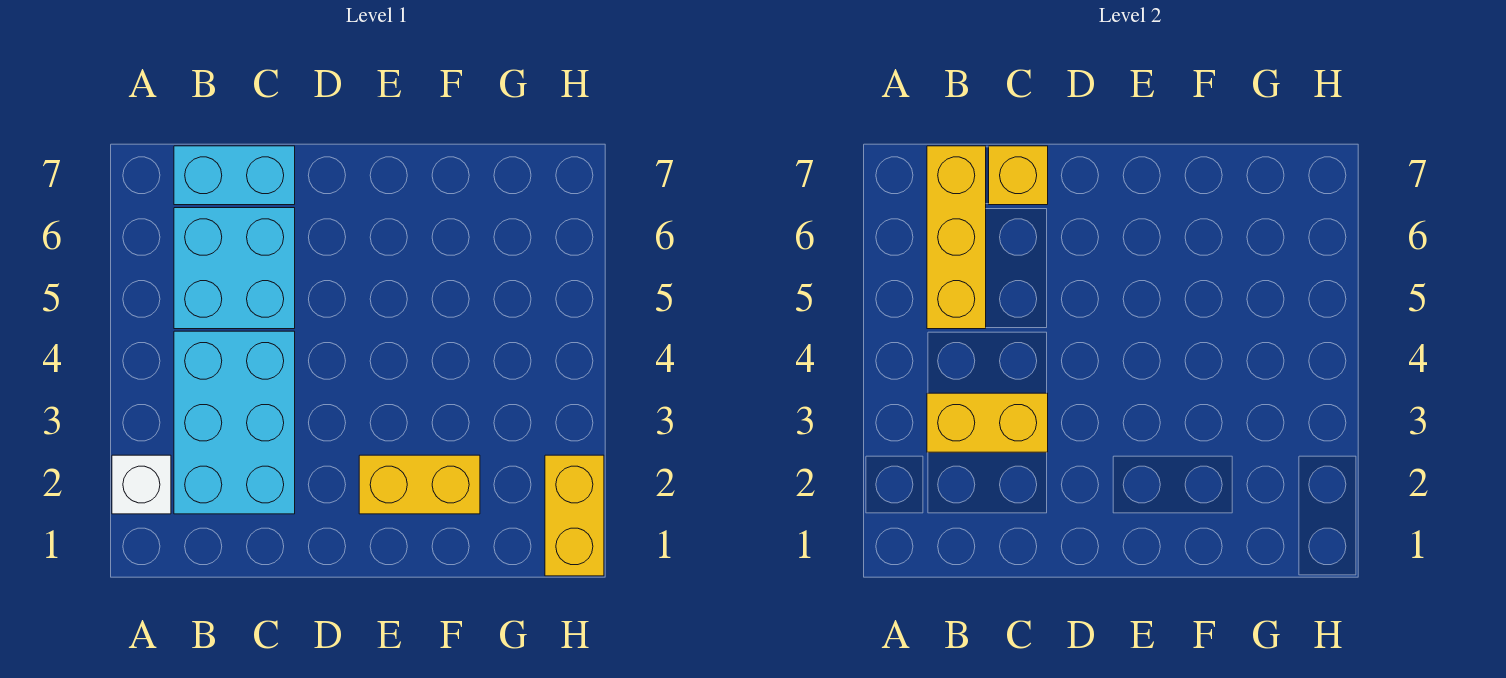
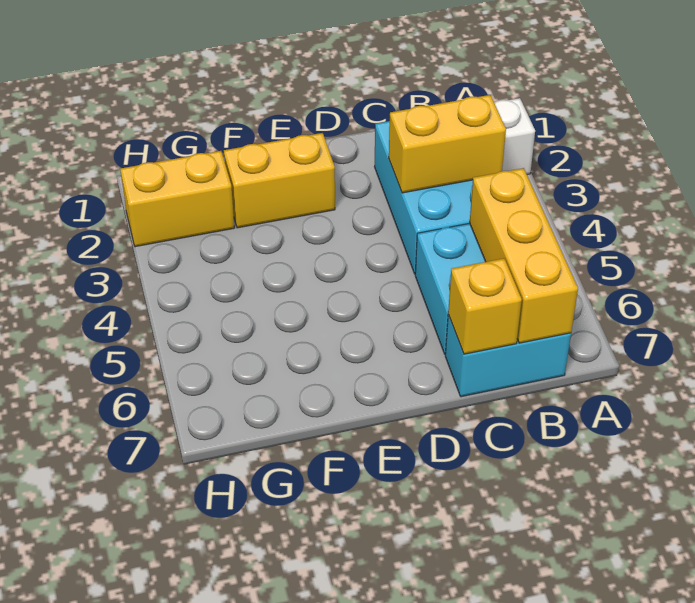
yellow 1x2 brick [545,455,604,576] -> yellow 1x2 brick turned to [120,151,234,247]

